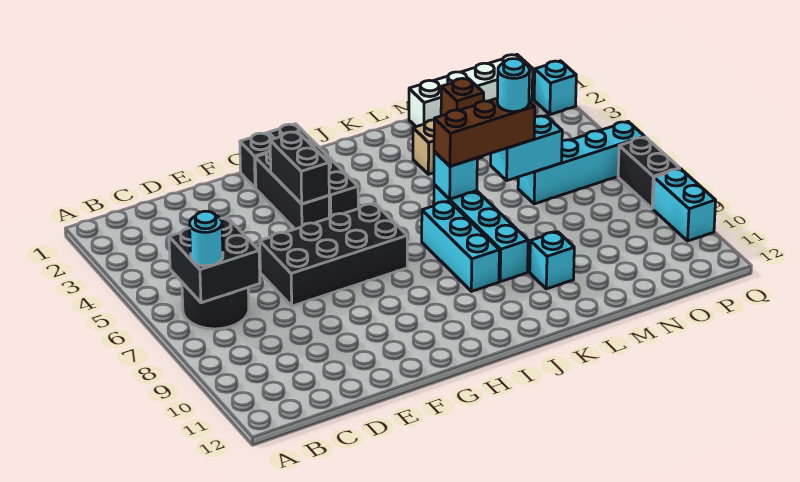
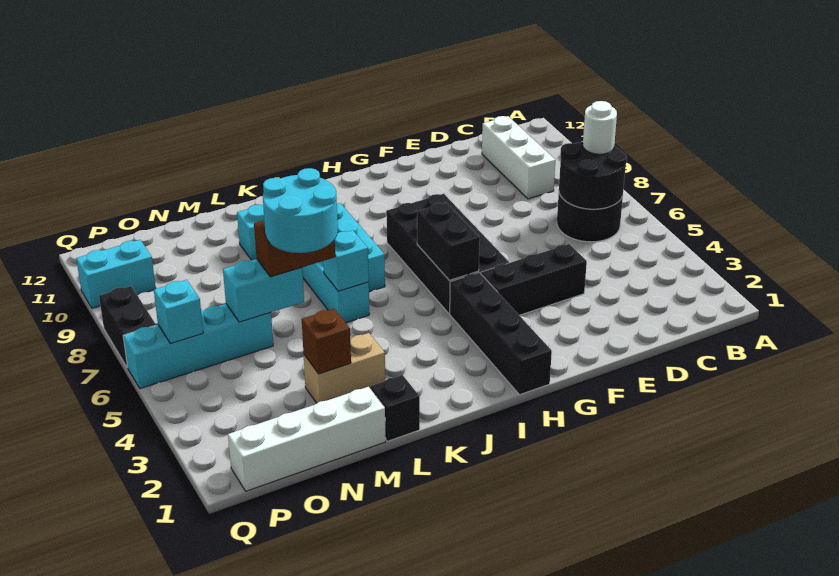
black 2x2 brick [169,218,260,303] -> black 2x2 round brick [559,141,627,209]
cyan 1x1 round brick [190,211,223,266] -> white 1x1 round brick [583,101,617,154]
none -> white 1x3 brick [482,116,555,199]
black 2x4 brick [260,204,407,306] -> black 2x4 brick turned to [386,194,509,314]
black 1x1 brick [240,133,273,188] -> black 1x1 brick moved to [370,375,420,441]
black 1x3 brick [255,151,330,229] -> black 1x3 brick turned to [481,244,587,315]
black 1x2 brick [270,132,329,204] -> black 1x2 brick moved to [417,202,480,280]
brown 1x3 brick [434,98,535,166] -> brown 1x2 brick [254,220,335,277]
cyan 1x1 round brick [497,59,530,112] -> cyan 2x2 round brick [263,168,338,253]
cyan 1x1 brick [534,61,576,115] -> cyan 1x1 brick moved to [154,280,203,344]
cyan 1x2 brick [653,169,716,241] -> cyan 1x2 brick turned to [76,240,156,308]

